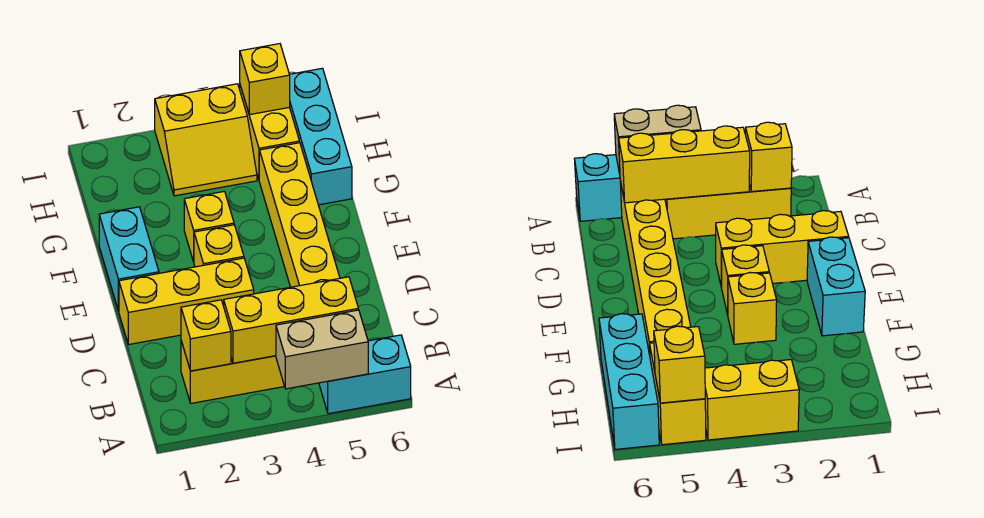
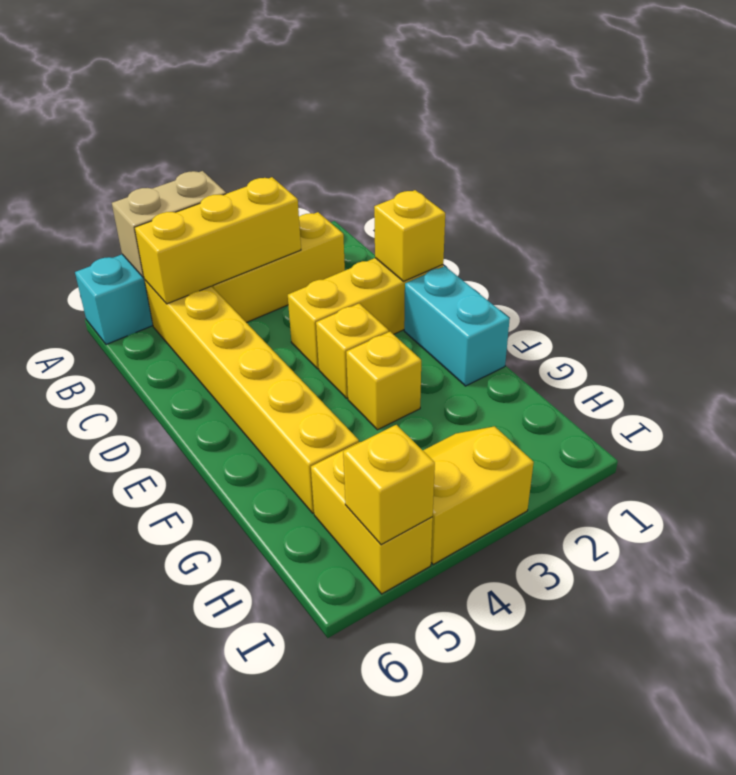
yellow 1x1 brick [181,300,231,371] -> yellow 1x1 brick moved to [374,190,445,281]
cyan 1x3 brick [290,68,352,205] -> none

